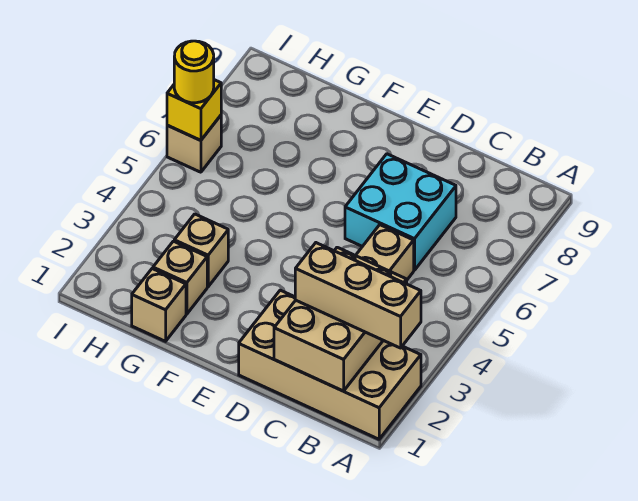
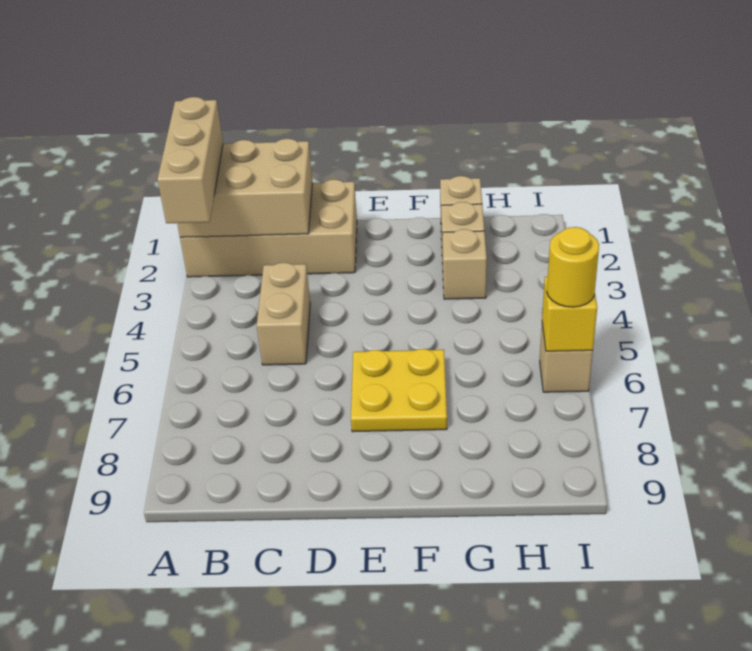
tan 1x3 brick [295,243,421,348] -> tan 1x3 brick turned to [157,97,223,223]
tan 2x3 brick [274,247,407,391] -> tan 2x3 brick turned to [177,139,313,237]
cyan 2x2 brick [345,154,456,270] -> none
none -> yellow 2x2 plate [351,349,447,432]

